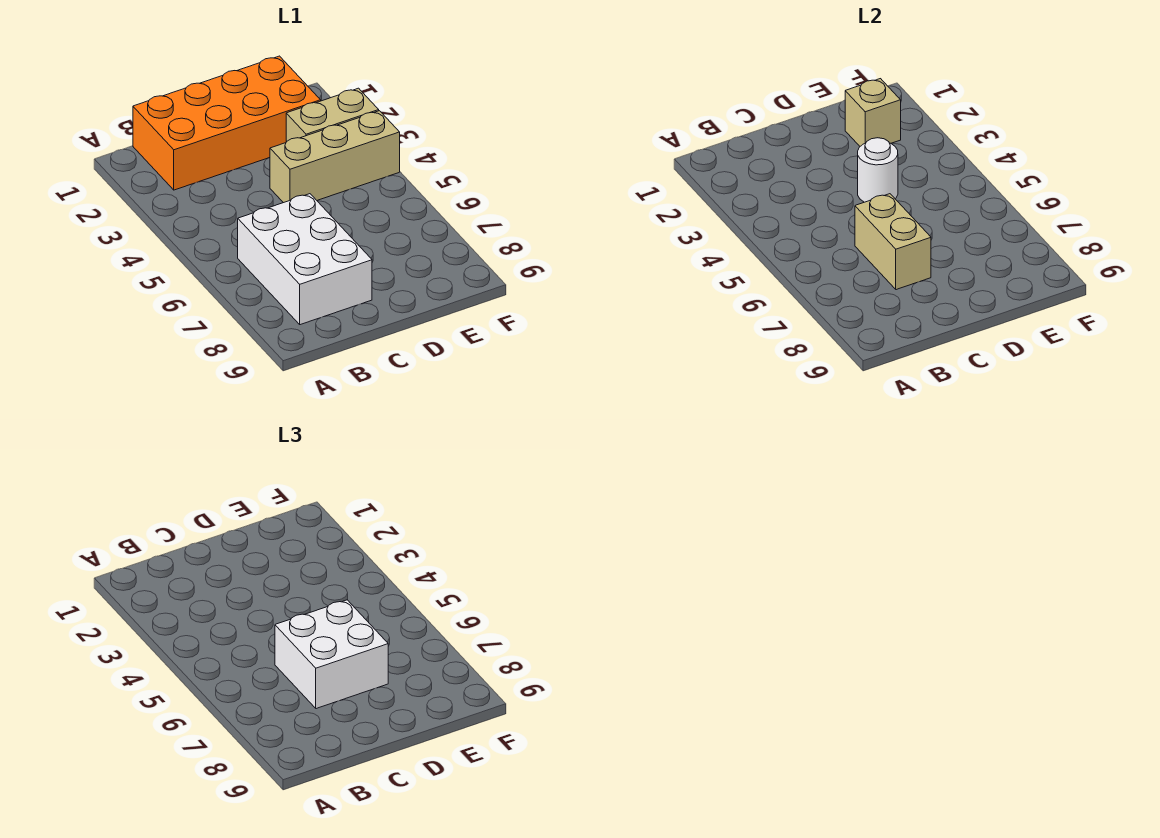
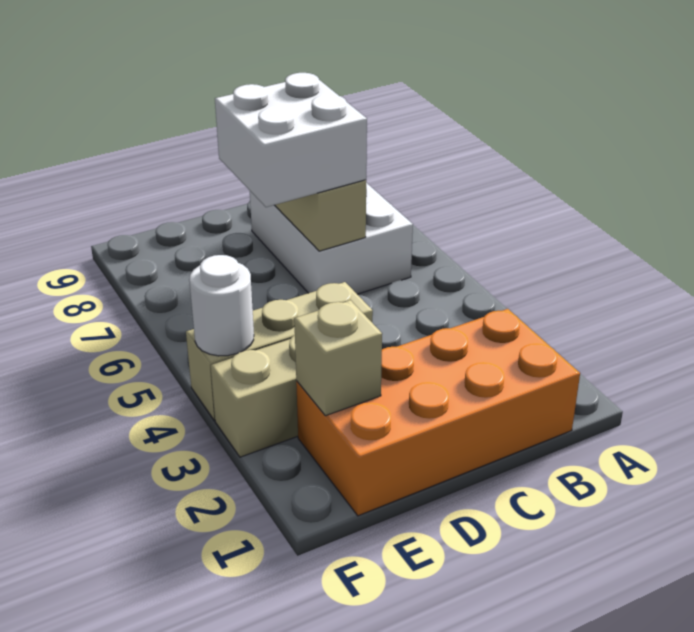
white 1x1 round brick [858,138,898,202] -> white 1x1 round brick moved to [189,255,254,356]

